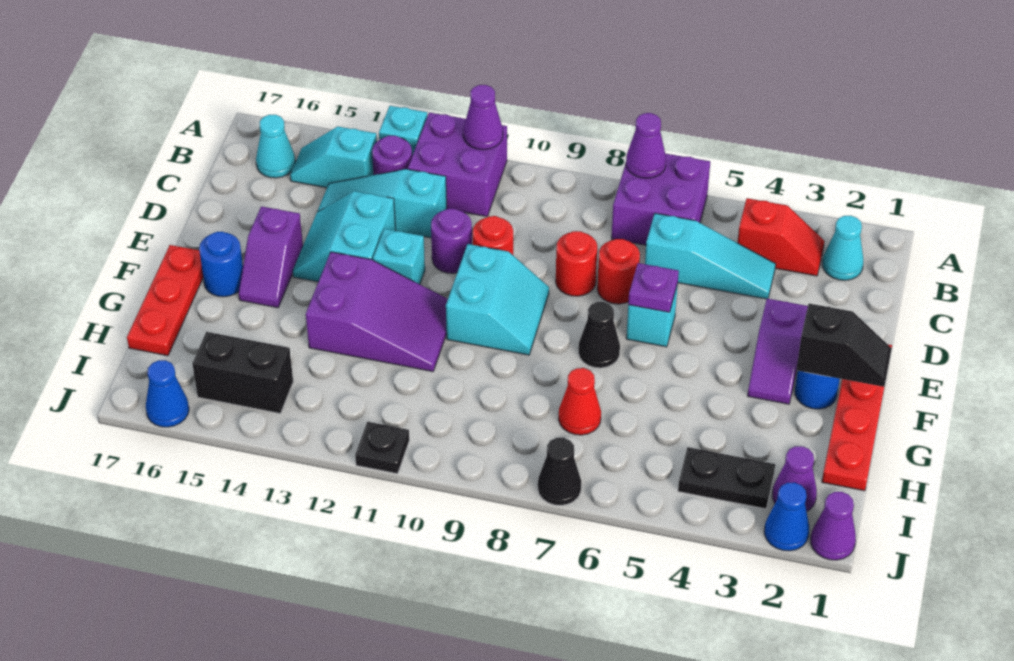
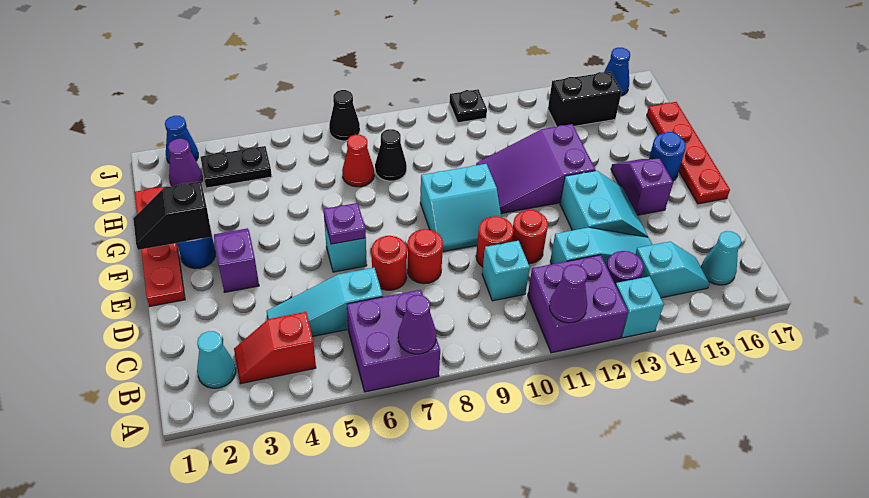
purple 1x1 round brick [431,209,472,273] -> red 1x1 round brick [512,210,548,264]
cyan 2x2 slope [446,244,549,355] -> cyan 2x2 slope turned to [420,164,501,252]
cyan 1x1 brick [373,229,425,284] -> cyan 1x1 brick moved to [482,241,530,301]
black 1x1 cone [578,302,620,368] -> black 1x1 cone moved to [375,129,407,181]
red 1x3 plate [127,245,203,356] -> red 1x4 plate [647,102,730,204]
purple 1x1 cone [811,492,856,560] -> none

